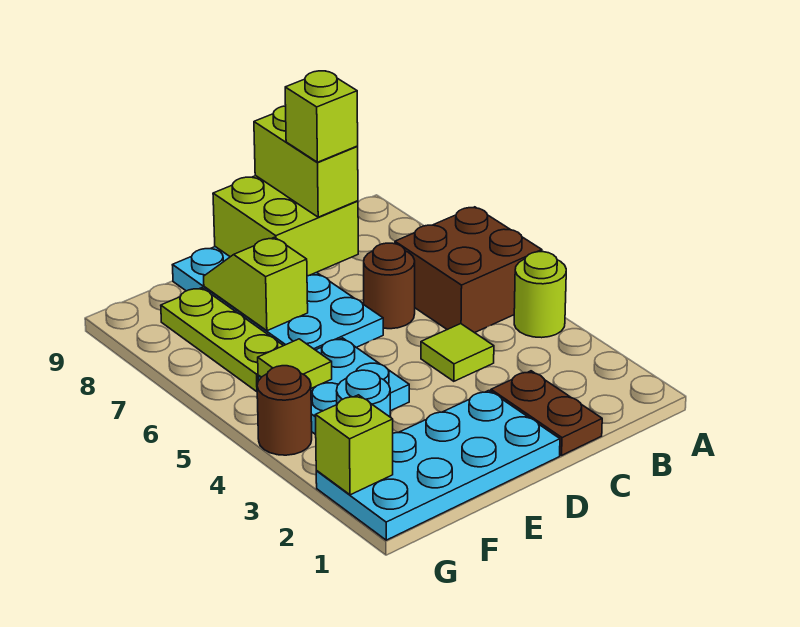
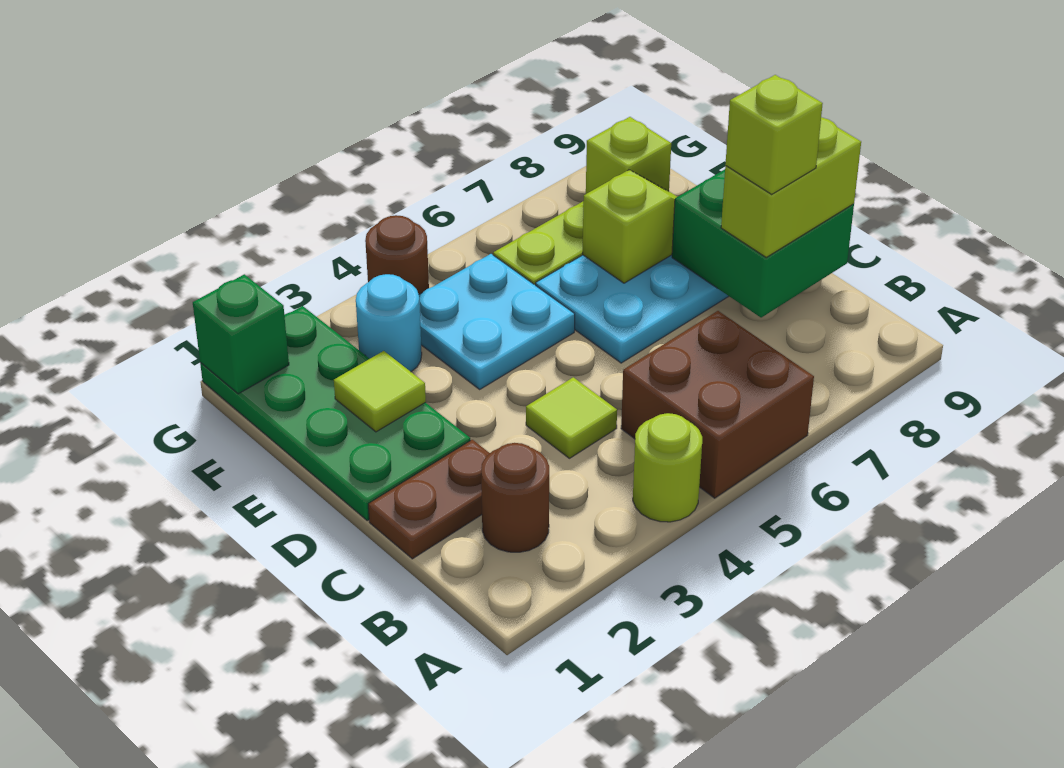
brown 1x1 round brick [364,243,415,329] -> brown 1x1 round brick moved to [481,443,549,552]
lime 2x2 brick [213,176,358,276] -> green 2x2 brick [672,169,854,318]
cyan 2x4 plate [316,391,560,540] -> green 2x4 plate [200,306,470,521]
lime 1x1 tile [258,339,332,388] -> lime 1x1 tile moved to [334,351,426,432]
none -> green 1x1 brick [193,274,289,394]
lime 1x1 brick [316,395,393,495] -> lime 1x1 brick moved to [586,117,671,194]

